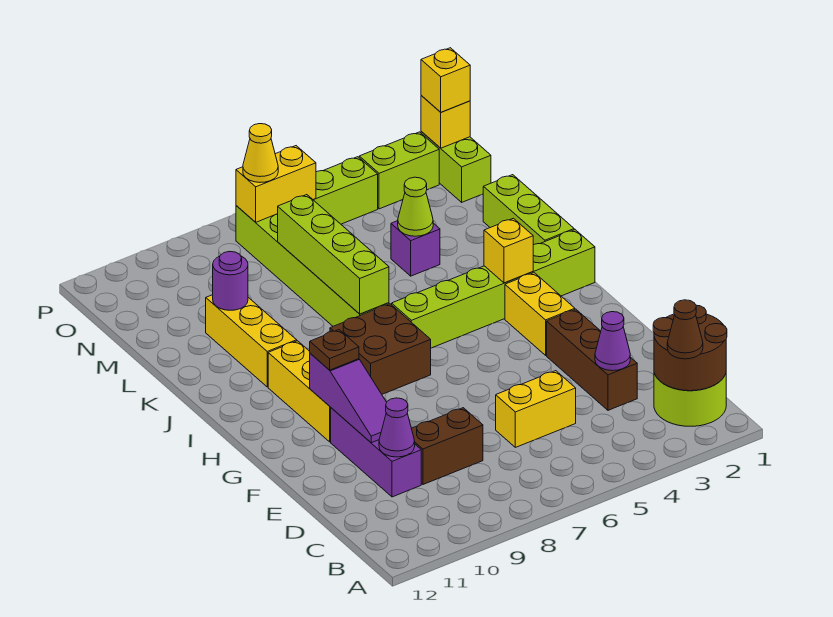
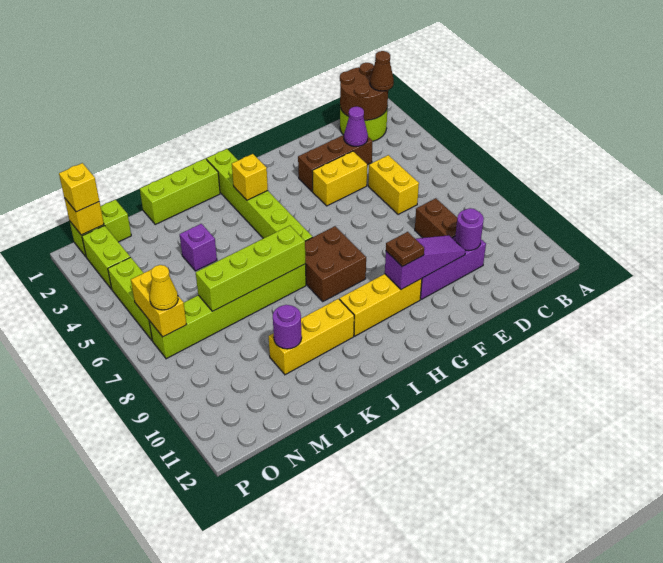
purple 1x1 cone [379,398,415,457] -> purple 1x1 round brick [455,208,484,251]
yellow 1x2 brick [505,273,575,355] -> yellow 1x2 brick moved to [312,151,367,206]
lime 1x1 cone [398,177,433,236] -> none

